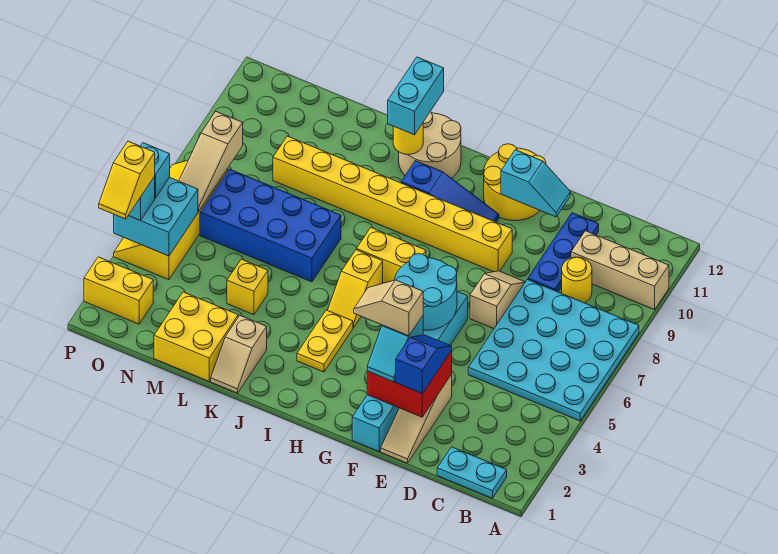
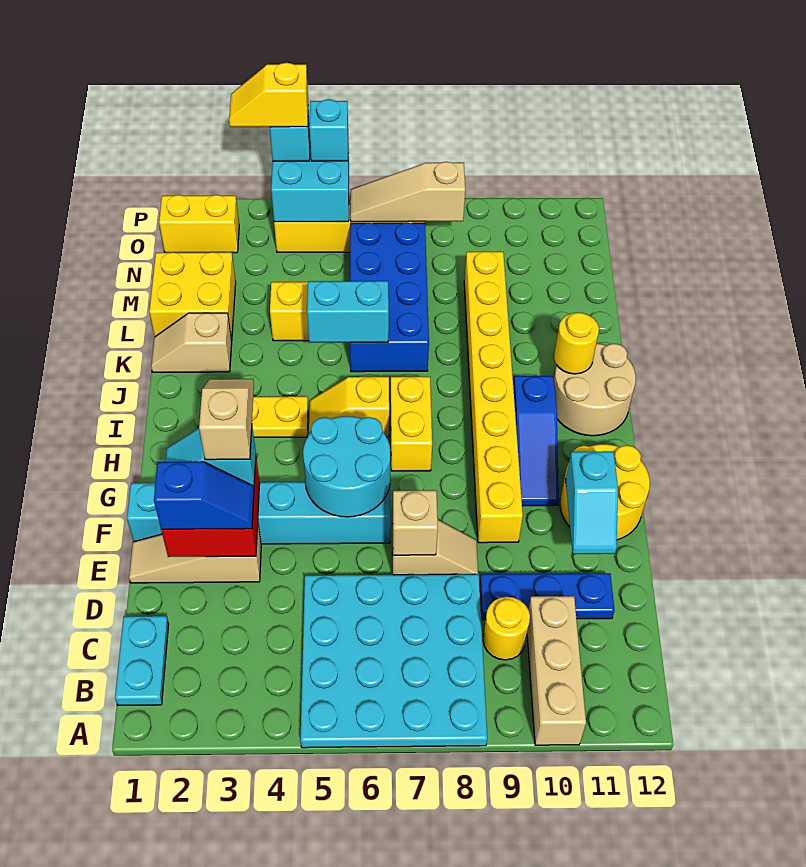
none -> tan 1x1 brick [393,490,438,555]
cyan 1x2 brick [388,57,444,135] -> cyan 1x2 brick moved to [307,281,389,343]
yellow 1x2 brick [84,257,153,324] -> yellow 1x2 brick turned to [159,195,239,253]

